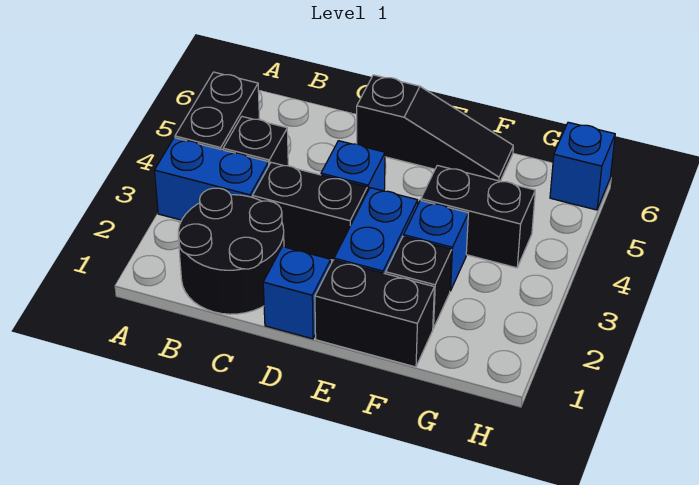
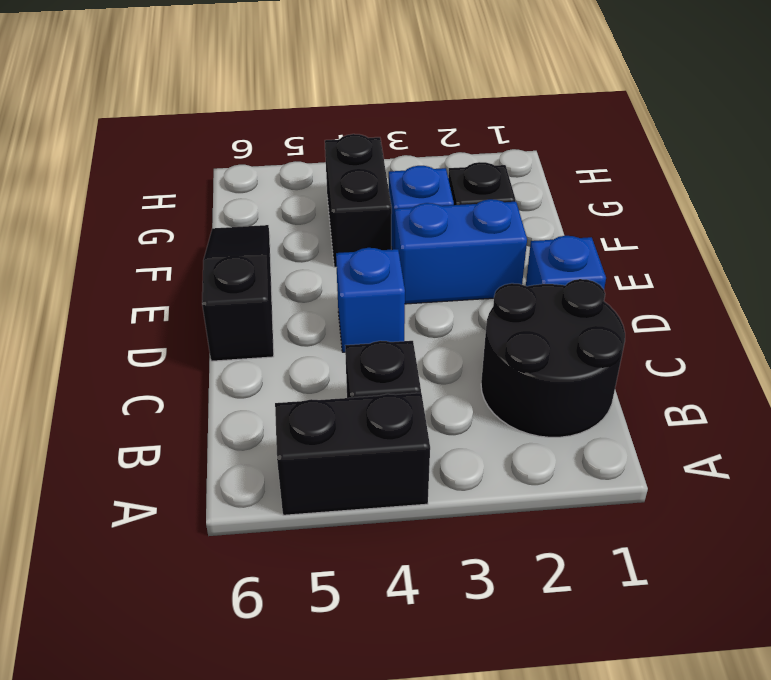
blue 1x2 brick [154,138,269,220] -> none
black 1x2 brick [253,162,367,260] -> none
black 1x2 brick [315,260,434,367] -> none
blue 1x1 brick [550,122,615,210] -> none

